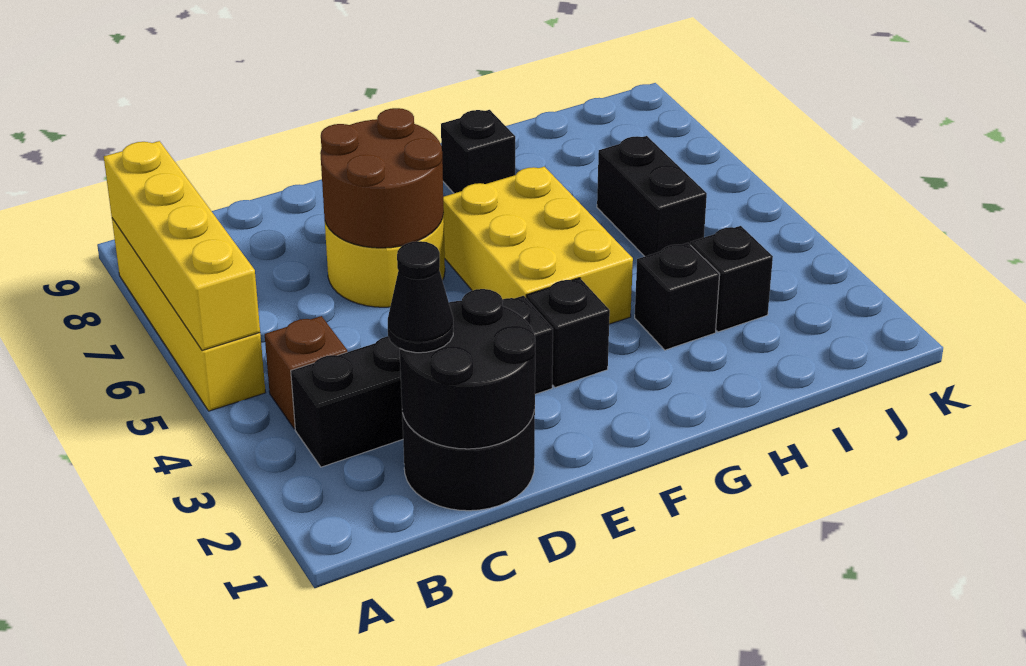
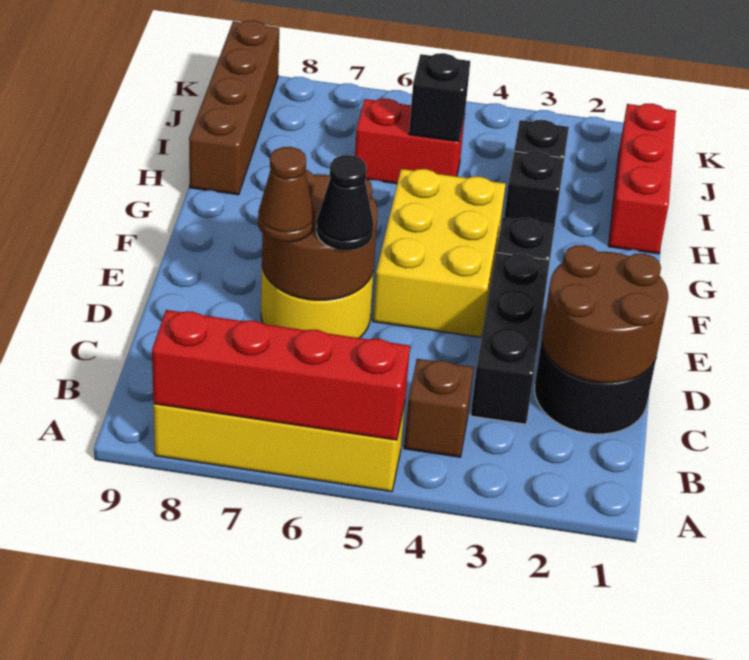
yellow 1x4 brick [104,141,260,351] -> red 1x4 brick [152,310,410,440]
black 1x4 brick [291,296,553,467] -> black 1x3 brick [471,253,550,424]
black 2x2 round brick [400,289,535,449] -> brown 2x2 round brick [542,245,668,383]
black 1x1 cone [388,241,453,353] -> black 1x1 cone moved to [317,155,373,250]
none -> brown 1x1 cone [258,147,314,242]
yellow 2x3 brick [443,167,633,324] -> yellow 2x3 brick turned to [373,169,506,337]
black 1x1 brick [441,110,515,193] -> black 1x1 brick moved to [409,53,470,142]
none -> red 1x3 brick [609,104,676,254]
none -> brown 1x4 brick [189,20,279,195]
black 1x2 brick [597,136,707,256] -> red 1x2 brick [355,99,465,184]

